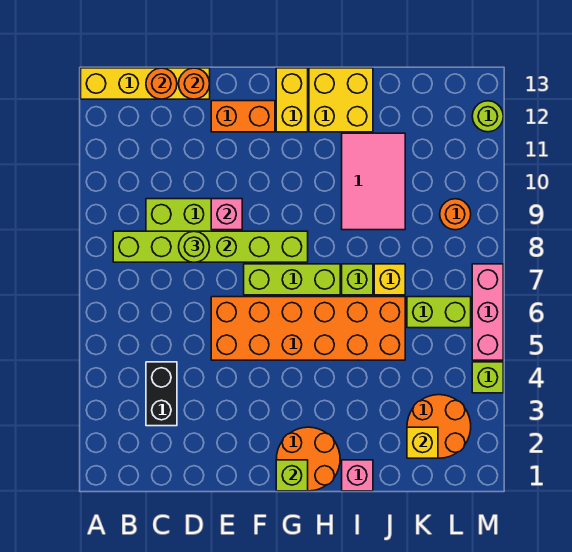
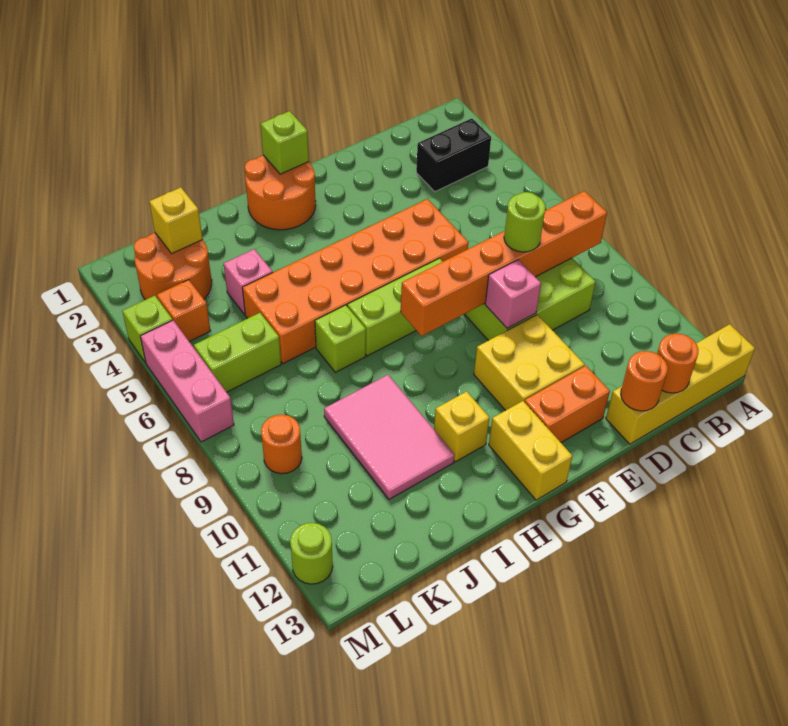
lime 1x6 brick [113,231,308,262] -> orange 1x6 brick [401,191,607,336]
black 1x2 brick [146,362,177,426] -> black 1x2 brick turned to [416,118,491,192]
yellow 2x2 brick [309,68,373,132] -> yellow 2x2 brick moved to [474,315,585,410]
pink 1x1 brick [342,460,373,491] -> pink 1x1 brick moved to [224,249,273,314]
yellow 1x1 brick [374,264,405,295] -> yellow 1x1 brick moved to [434,391,489,462]
none -> orange 1x1 brick [157,280,210,342]

